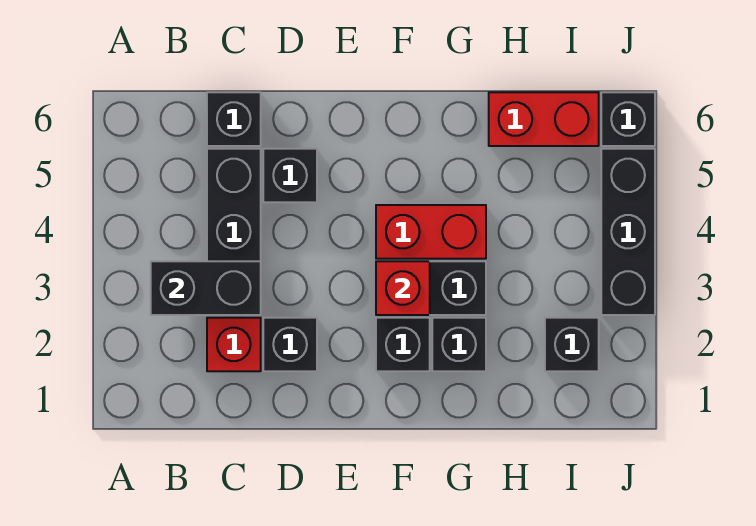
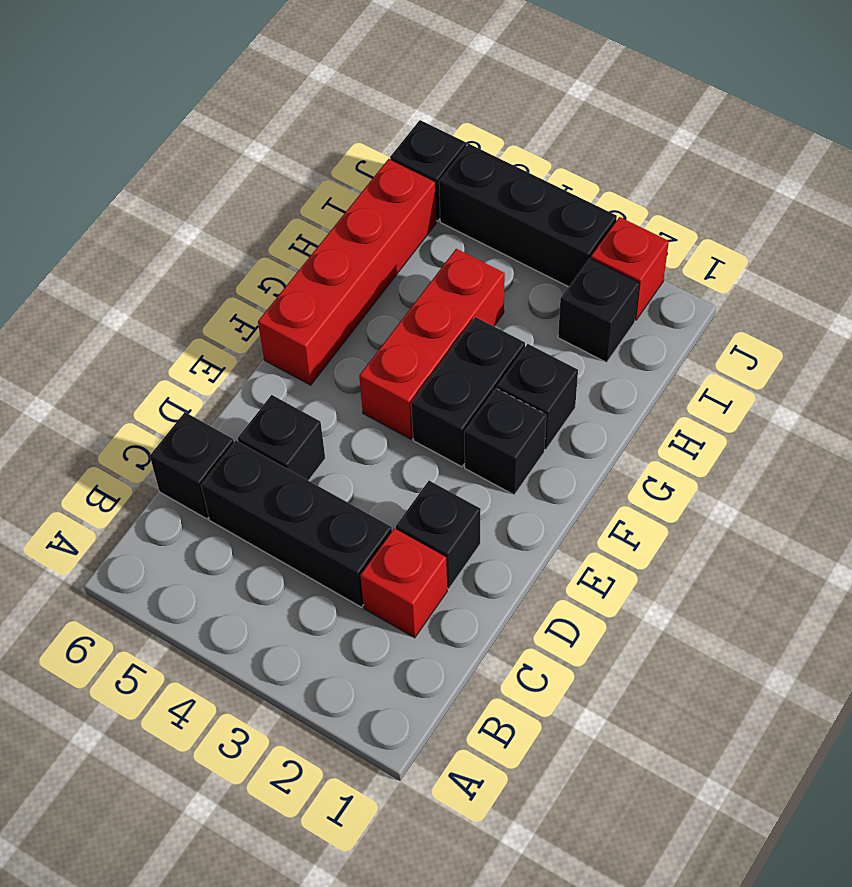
black 1x2 brick [151,261,261,315] -> none
red 1x1 brick [376,261,430,315] -> red 1x1 brick moved to [591,217,669,320]
red 1x2 brick [376,205,486,259] -> red 1x3 brick [359,249,505,439]
red 1x2 brick [489,92,599,146] -> red 1x4 brick [258,159,436,385]

